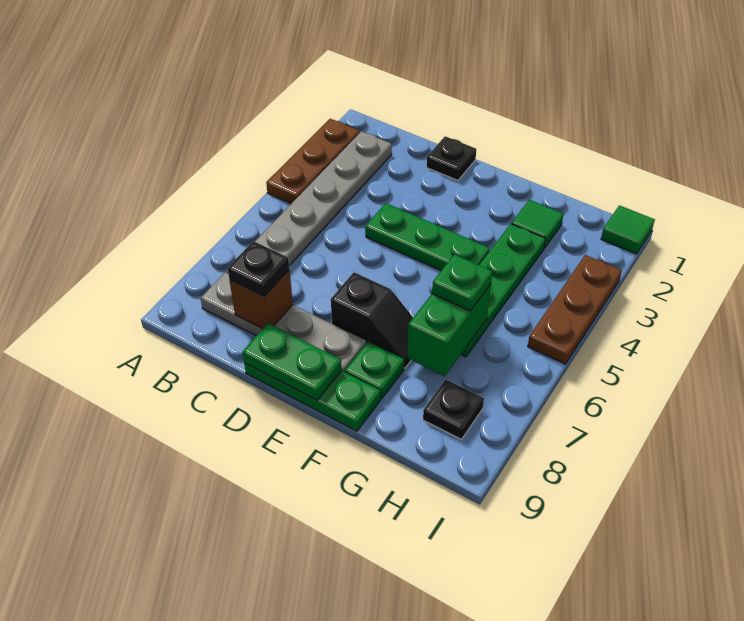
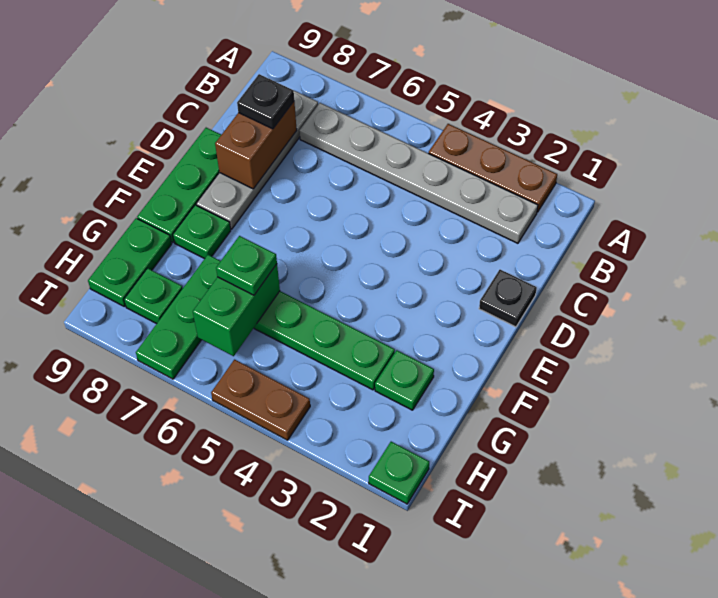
brown 1x1 brick [230,270,293,329] -> brown 1x2 brick [215,102,297,189]
green 1x3 plate [365,203,490,271] -> green 1x3 plate moved to [136,255,220,379]
green 1x2 plate [243,323,342,400] -> green 1x2 plate moved to [88,218,172,306]
black 1x2 slope [331,272,413,368] -> none
green 1x1 tile [512,200,563,248] -> green 1x1 plate [375,350,434,410]
green 1x2 brick [407,284,491,376] -> green 1x2 brick turned to [193,264,280,356]
black 1x1 plate [423,379,484,439] -> green 1x1 plate [124,268,183,324]
green 1x1 tile [601,205,655,254] -> green 1x1 plate [369,442,429,504]
brown 1x3 plate [528,255,622,364] -> brown 1x2 plate [211,360,310,440]

